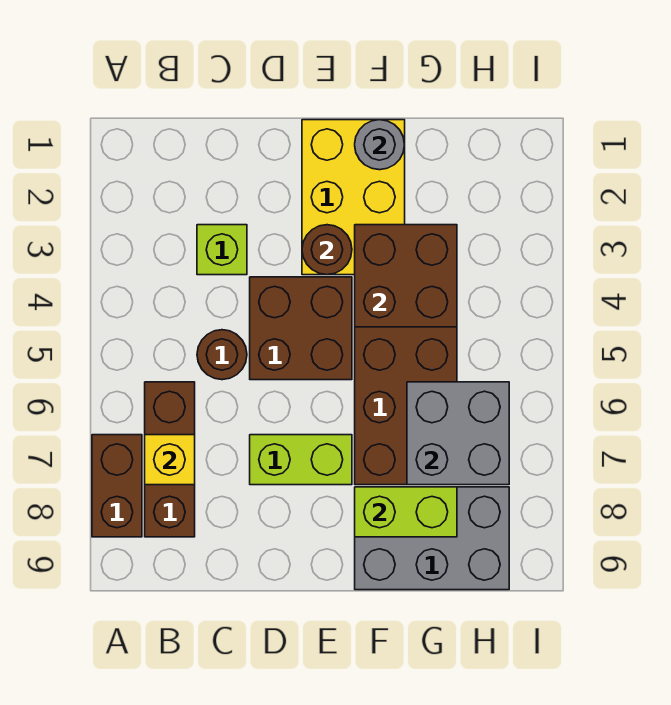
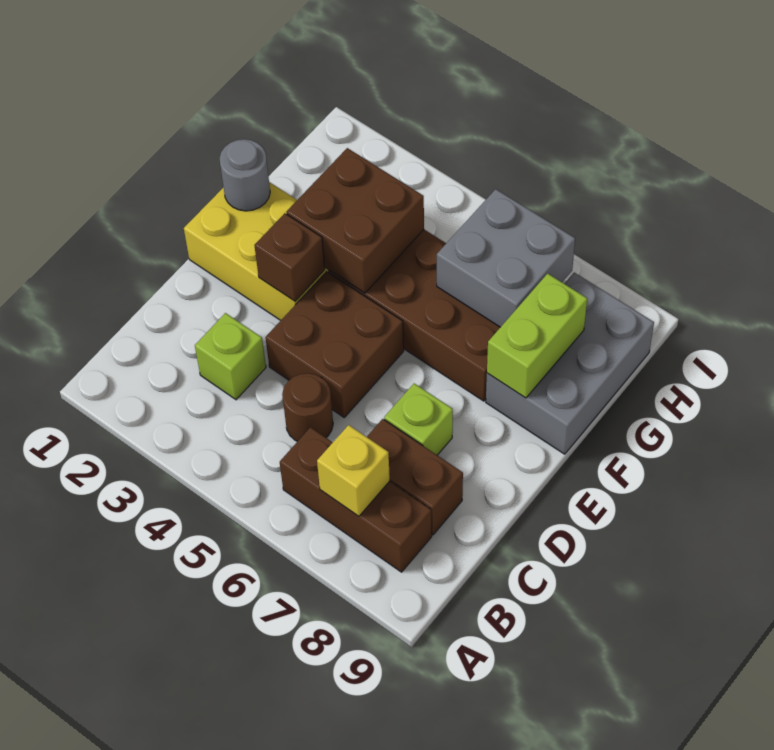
brown 1x2 brick [92,435,142,537] -> brown 1x2 brick moved to [367,419,463,535]
lime 1x2 brick [250,435,352,485] -> lime 1x1 brick [384,383,453,455]
brown 1x1 round brick [302,225,352,275] -> brown 1x1 brick [254,213,325,301]

